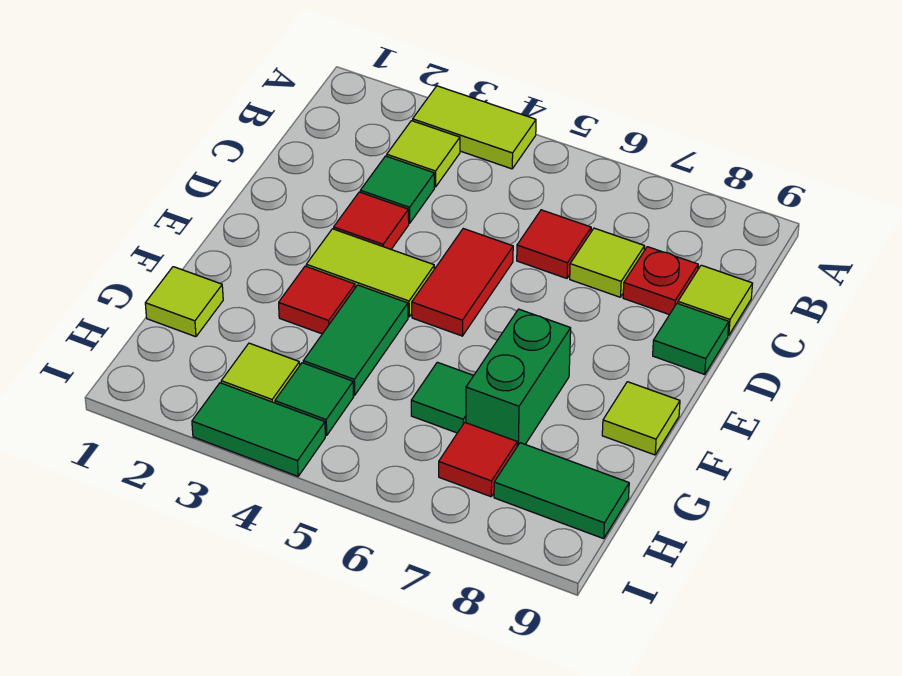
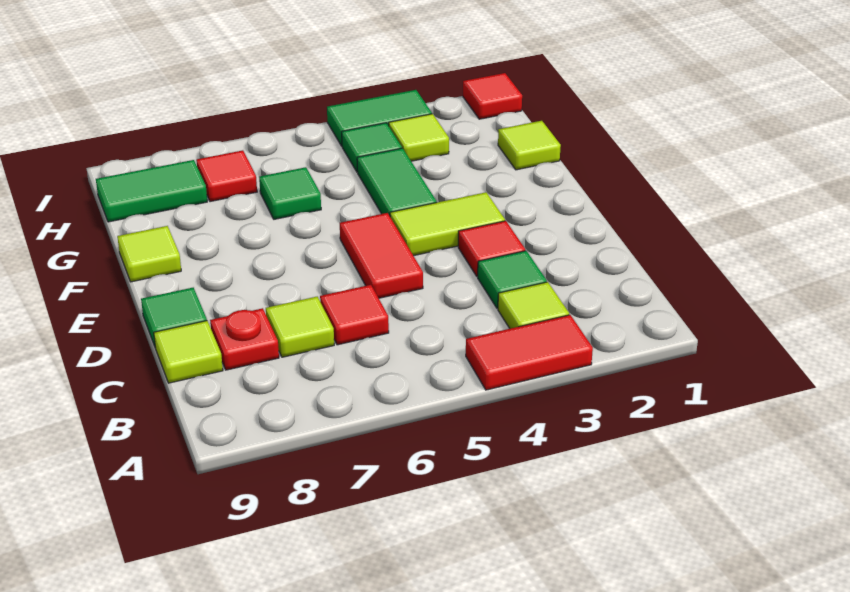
lime 1x2 tile [413,86,536,169] -> red 1x2 tile [466,315,593,390]
red 1x1 tile [279,266,355,334] -> red 1x1 tile moved to [463,73,522,119]
green 1x2 brick [466,309,571,446] -> none

